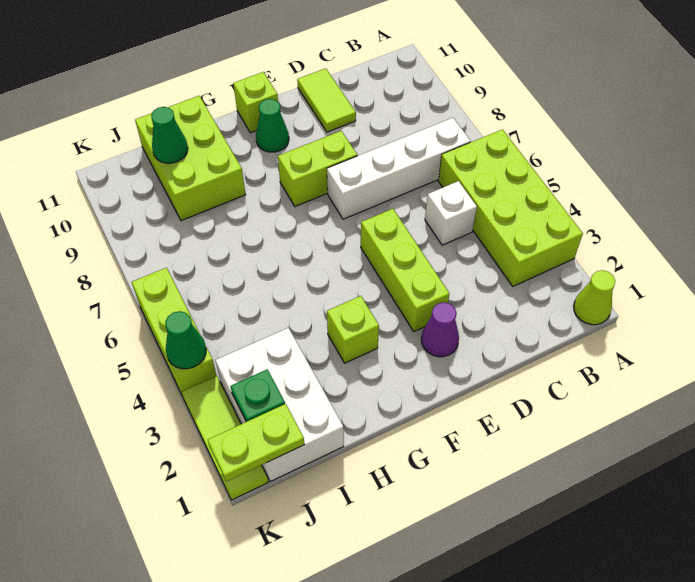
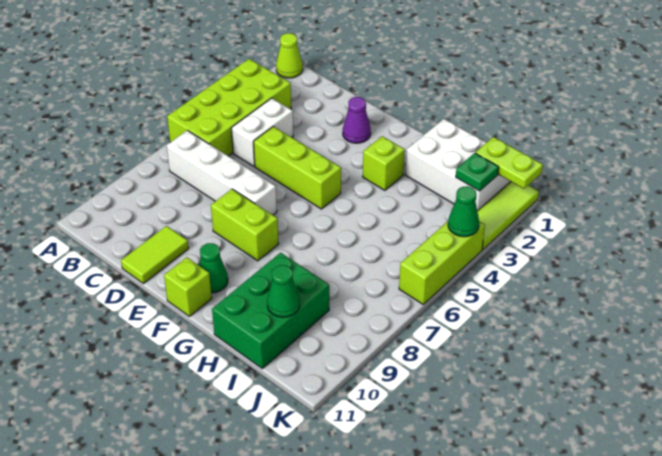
white 1x1 brick [425,181,477,245] -> white 1x2 brick [231,98,293,166]
lime 1x3 brick [361,209,449,332] -> lime 1x3 brick turned to [254,126,341,209]
lime 2x3 brick [135,96,246,221] -> green 2x3 brick [212,253,329,368]
white 2x3 brick [215,328,344,482] -> white 2x3 brick turned to [405,119,511,211]

